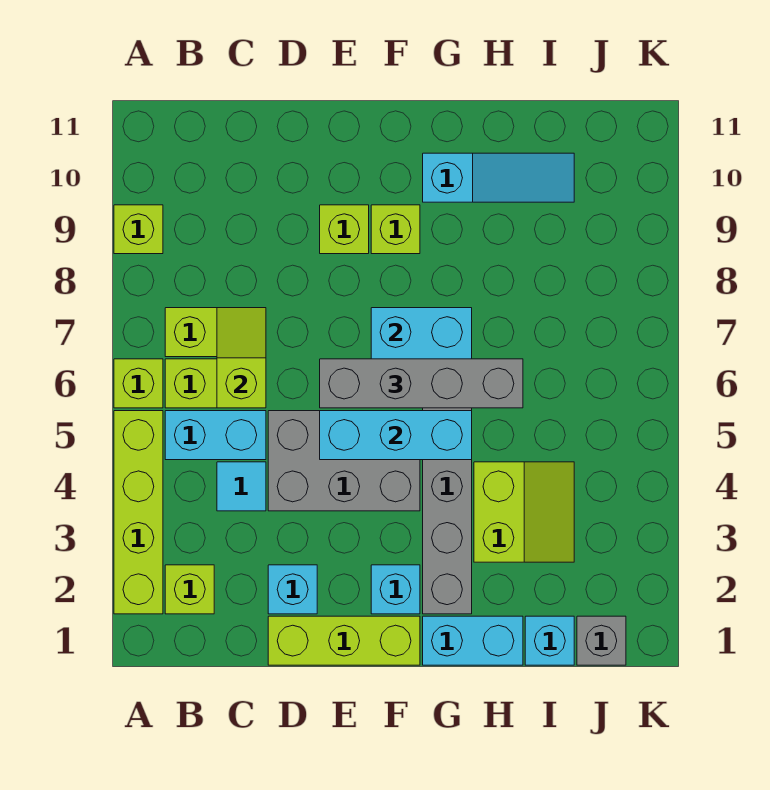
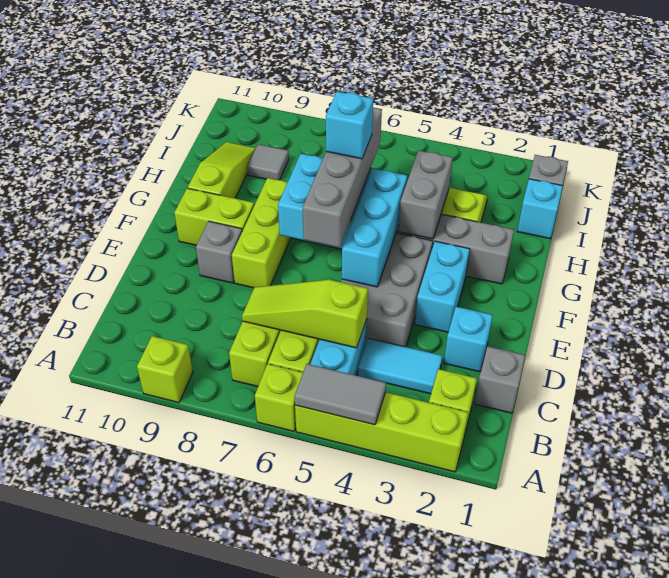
none -> grey 1x2 tile [295,364,386,425]
none -> grey 1x1 brick [474,346,525,413]
cyan 1x1 tile [217,462,266,511] -> cyan 1x2 tile [358,338,442,394]
lime 1x2 slope [217,308,266,408] -> lime 1x3 slope [242,280,368,348]
lime 1x3 brick [268,616,420,665] -> lime 1x3 brick moved to [232,178,291,288]
lime 1x1 brick [320,205,369,254] -> grey 1x1 brick [196,221,242,283]
cyan 1x1 brick [371,565,420,614] -> cyan 1x1 brick moved to [326,92,373,159]
lime 1x1 brick [371,205,420,254] -> lime 1x2 brick [174,188,254,245]
cyan 1x2 brick [423,616,523,665] -> cyan 1x2 brick moved to [415,241,470,332]
none -> grey 1x2 brick [398,150,453,239]
cyan 1x3 slope [423,153,574,202] -> lime 1x3 slope [188,142,256,198]
none -> grey 1x1 tile [247,144,289,180]

